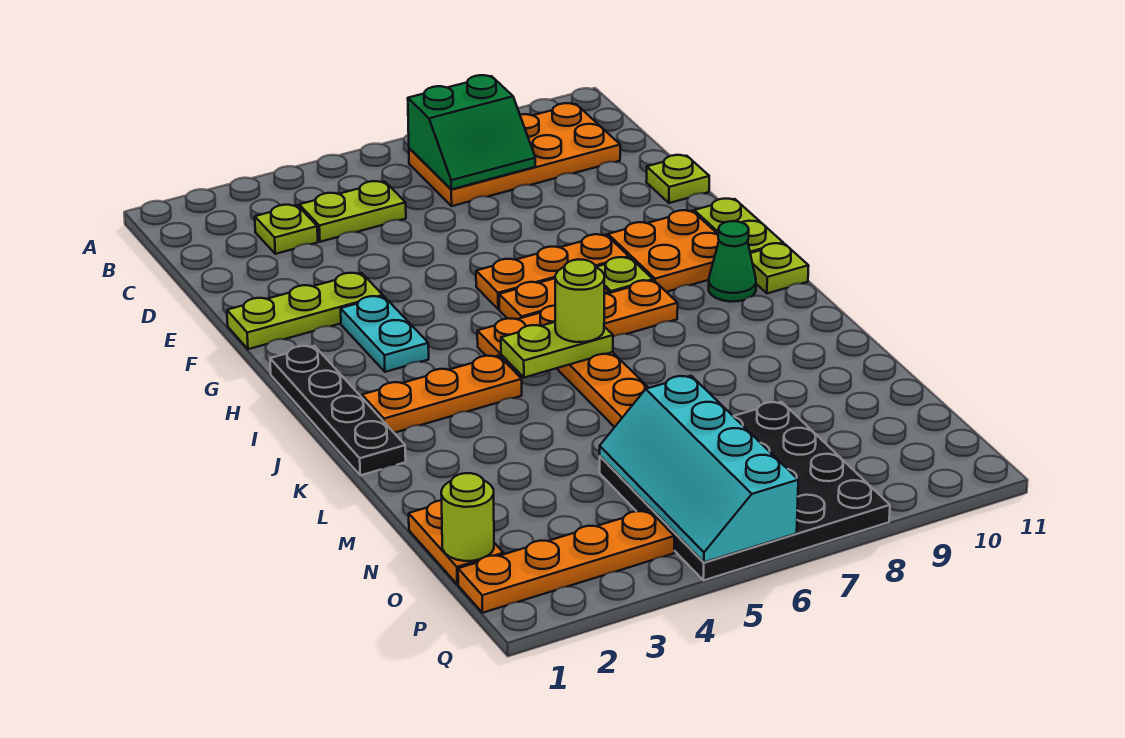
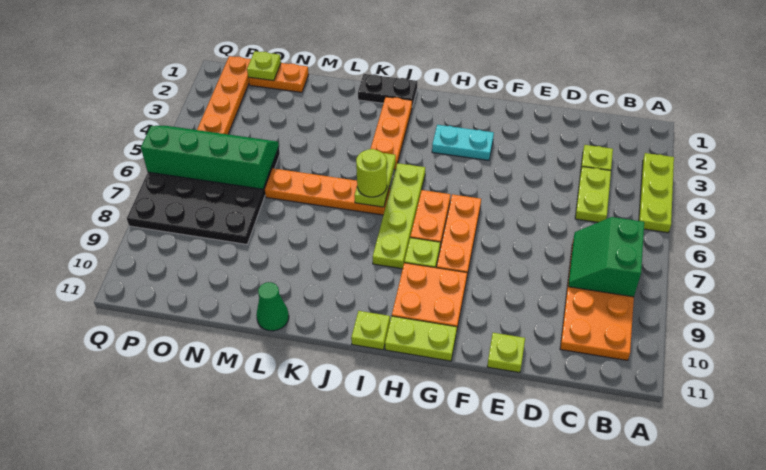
lime 1x3 plate [227,273,383,349] -> lime 1x3 plate moved to [639,153,674,233]
black 1x4 plate [270,346,406,475] -> black 1x2 plate [358,74,417,107]
orange 1x4 plate [477,280,678,367] -> lime 1x4 plate [373,163,425,269]
green 1x1 cone [709,221,756,302] -> green 1x1 cone moved to [256,282,289,331]
cyan 2x4 slope [600,376,798,562] -> green 2x4 slope [141,126,279,189]
lime 1x1 round brick [441,473,494,561] -> lime 1x1 plate [247,51,281,81]

